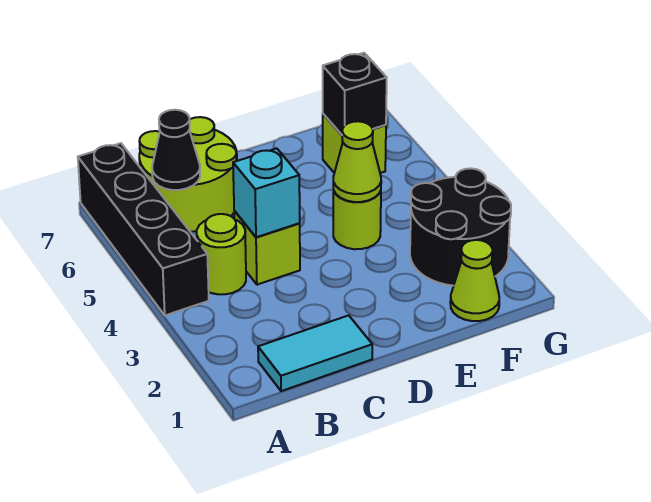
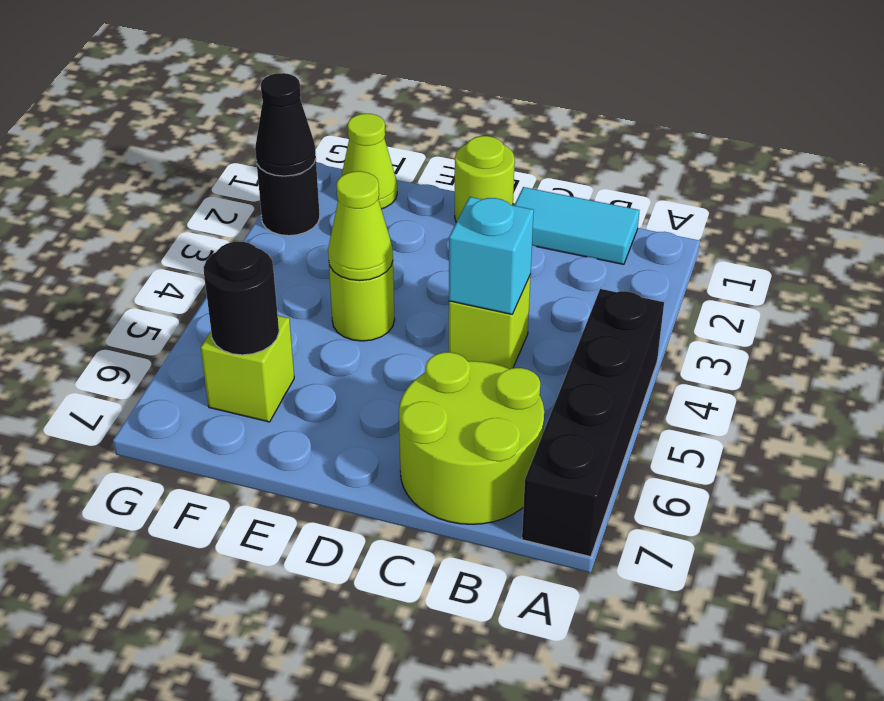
lime 1x1 round brick [197,214,246,294] -> lime 1x1 round brick moved to [455,136,515,222]
black 1x1 cone [152,110,200,190] -> black 1x1 cone moved to [255,73,316,176]
black 2x2 round brick [410,168,511,286] -> black 1x1 round brick [257,160,320,236]
black 1x1 brick [323,53,387,135] -> black 1x1 round brick [203,242,279,355]

